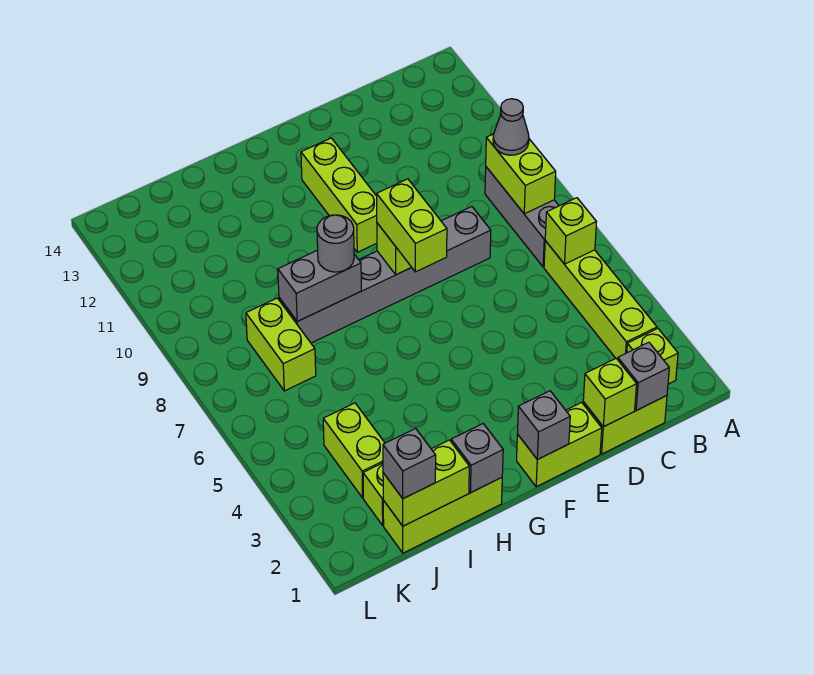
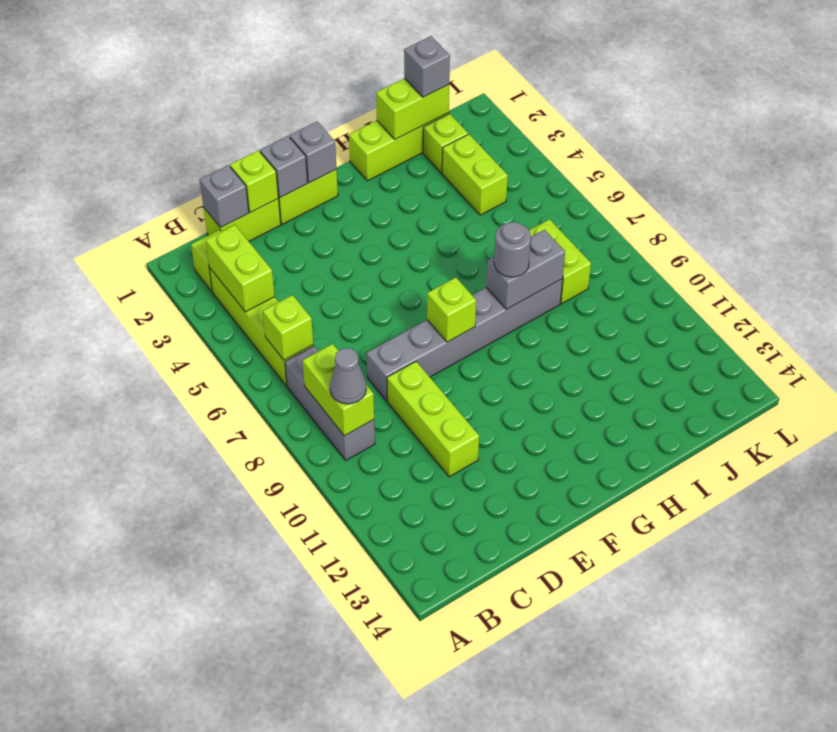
lime 1x2 brick [377,179,447,272] -> lime 1x2 brick moved to [206,225,275,312]
lime 1x3 brick [301,138,377,252] -> lime 1x3 brick moved to [387,362,479,477]
grey 1x1 brick [451,424,503,493] -> grey 1x1 brick moved to [260,136,308,197]

